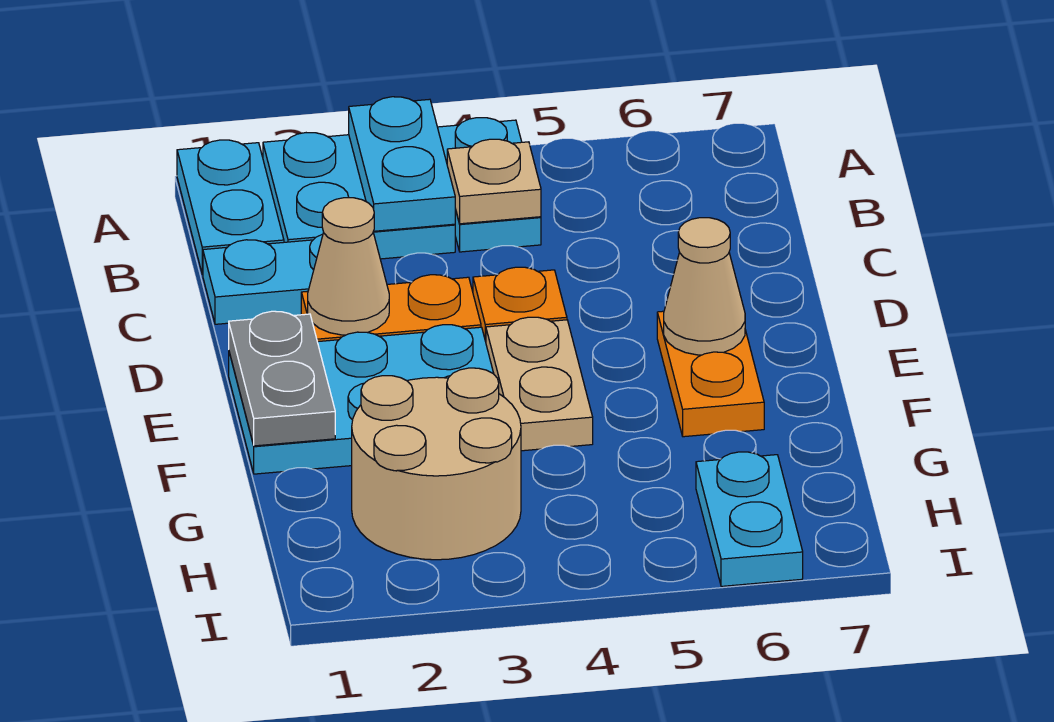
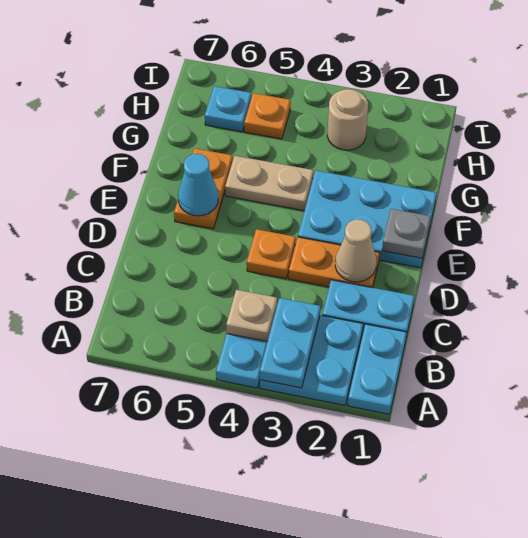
grey 1x2 plate [229,311,335,446] -> grey 1x1 plate [382,209,431,258]
tan 1x2 plate [486,317,593,451] -> tan 1x2 plate turned to [225,156,313,211]
tan 1x1 cone [664,218,745,355] -> cyan 1x1 cone [178,154,218,216]
tan 2x2 round brick [352,368,521,560] -> tan 1x1 round brick [327,89,368,150]
none -> orange 1x1 plate [244,93,291,139]
cyan 1x2 plate [696,452,803,586] -> cyan 1x1 plate [205,86,251,132]

